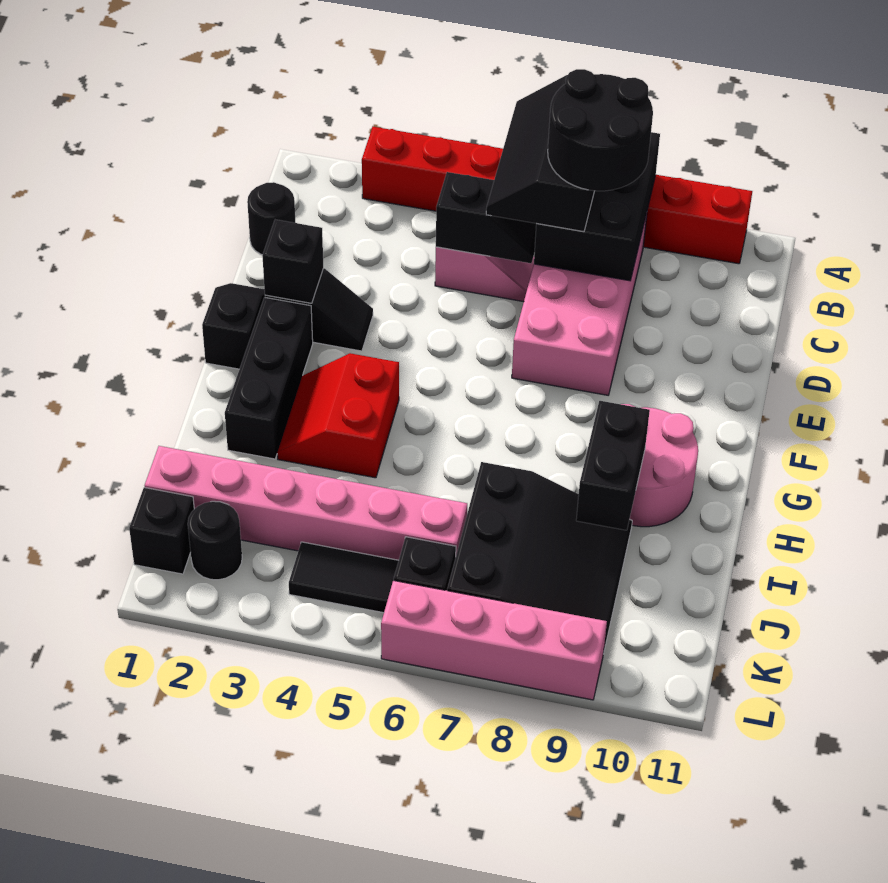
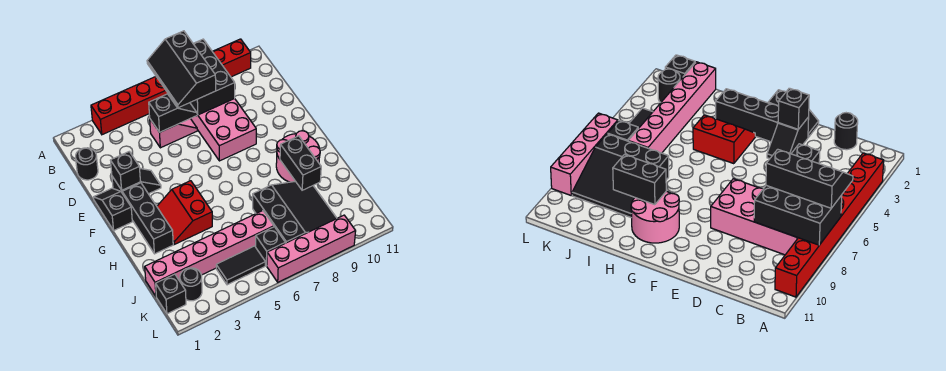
black 2x2 round brick [548,69,653,191] -> none

